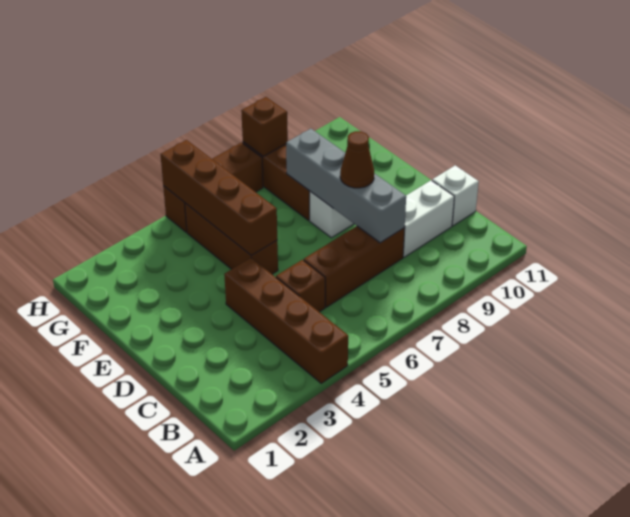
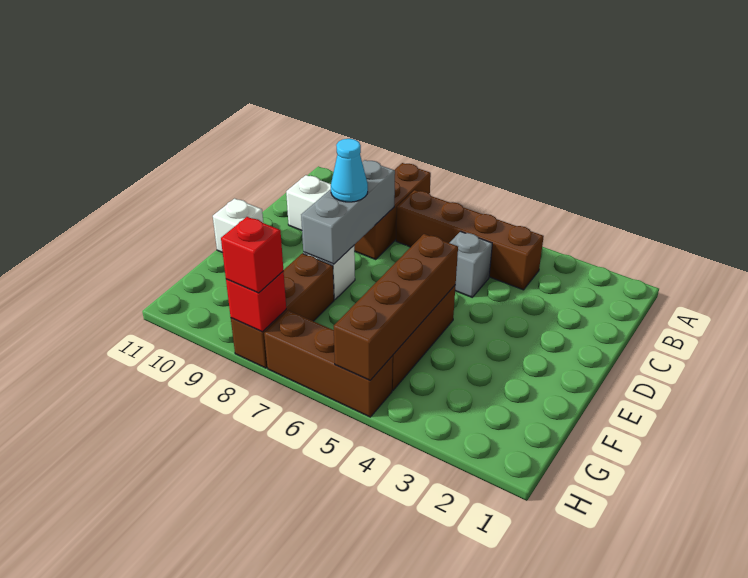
brown 1x4 brick [224,258,348,383] -> brown 1x4 brick turned to [396,190,544,290]
brown 1x1 brick [276,260,325,312] -> grey 1x1 brick [450,231,492,297]
brown 1x3 brick [304,226,405,307] -> brown 1x3 brick turned to [354,163,431,259]
grey 1x4 brick [286,129,406,243] -> grey 1x3 brick [301,160,395,264]
white 1x1 brick [432,165,479,226] -> white 1x1 brick moved to [213,199,263,253]
brown 1x1 cone [340,131,374,188] -> cyan 1x1 cone [331,139,368,202]
brown 1x1 brick [241,97,288,156] -> red 1x1 brick [226,271,286,332]
none -> red 1x1 brick [221,217,283,293]

